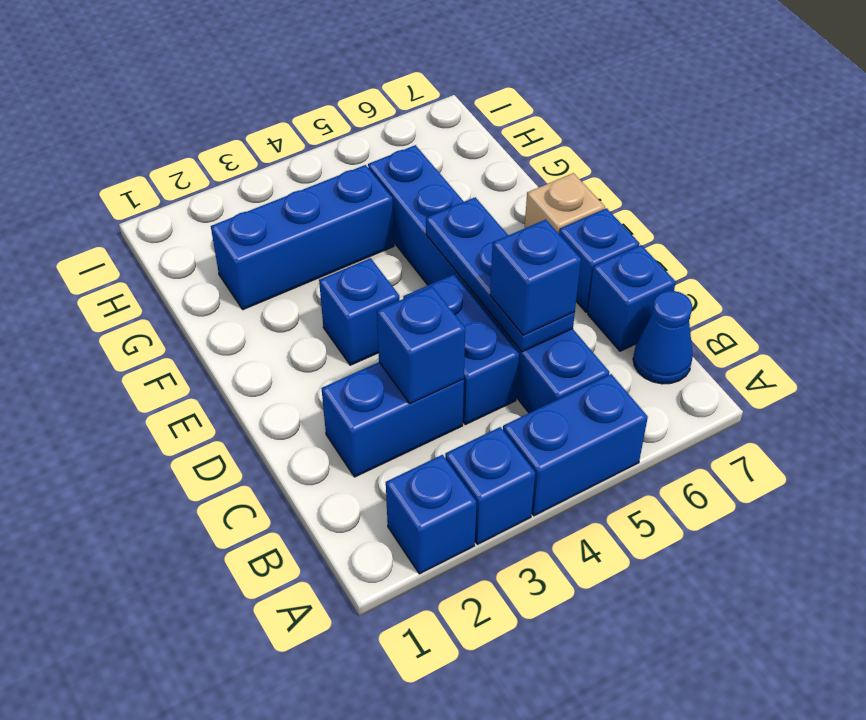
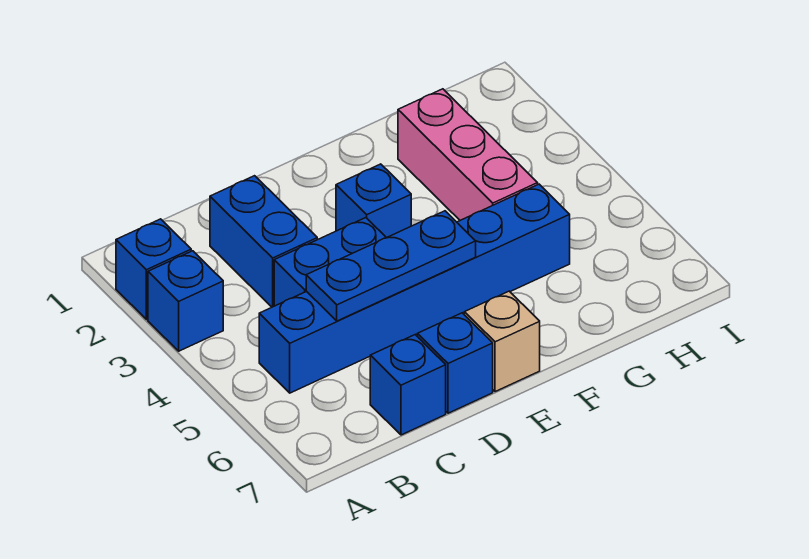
blue 1x2 brick [503,374,648,516] -> none
blue 1x1 cone [633,291,693,384] -> none
blue 1x1 brick [377,287,465,404] -> none
blue 1x1 brick [490,220,581,335] -> none
blue 1x3 brick [211,165,394,310] -> pink 1x3 brick [398,89,538,220]

